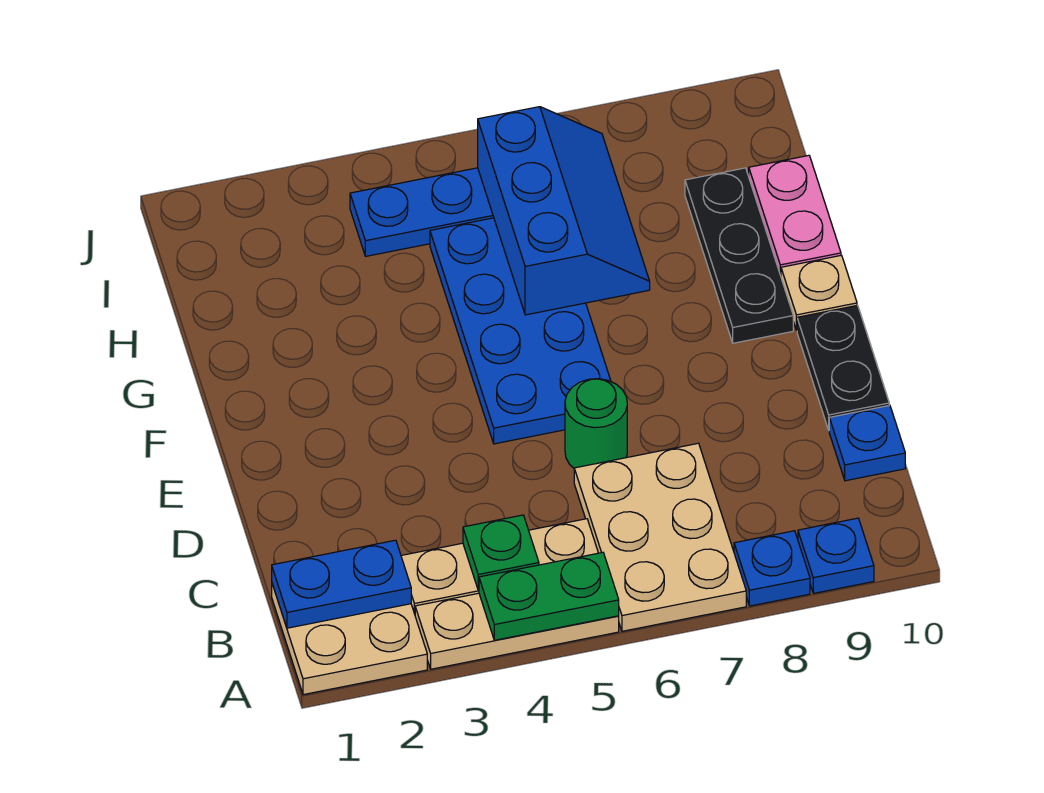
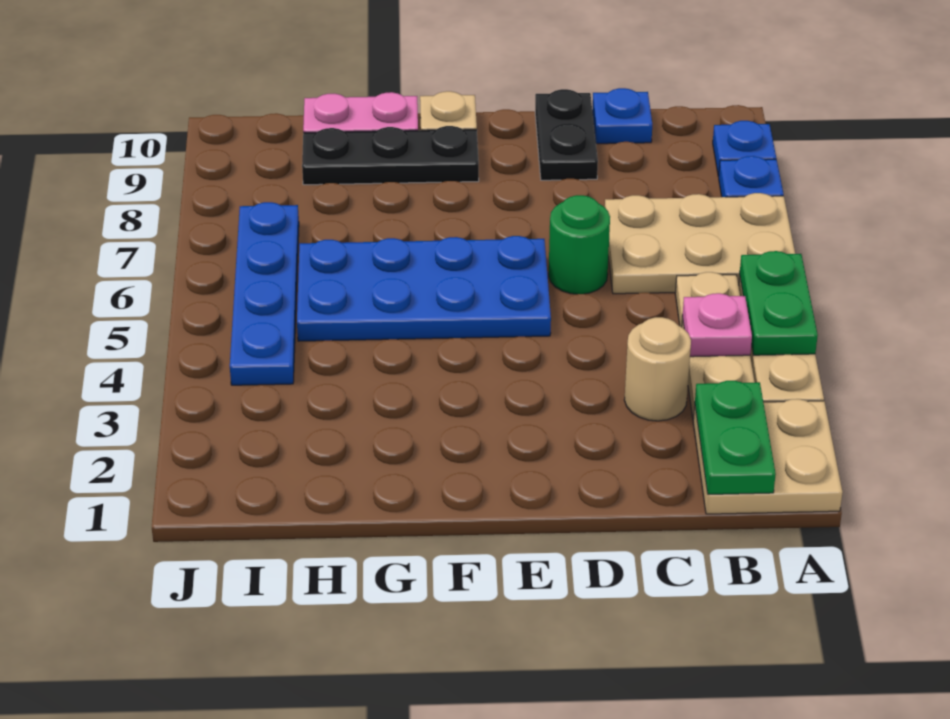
blue 1x2 plate [272,540,411,628] -> green 1x2 plate [695,381,776,494]
green 1x1 plate [463,515,539,590] -> pink 1x1 plate [683,293,752,357]
none -> tan 1x1 round brick [624,317,691,421]
black 1x2 plate [797,305,889,430] -> black 1x2 plate turned to [535,89,598,180]
blue 2x3 slope [478,107,650,315] -> none

